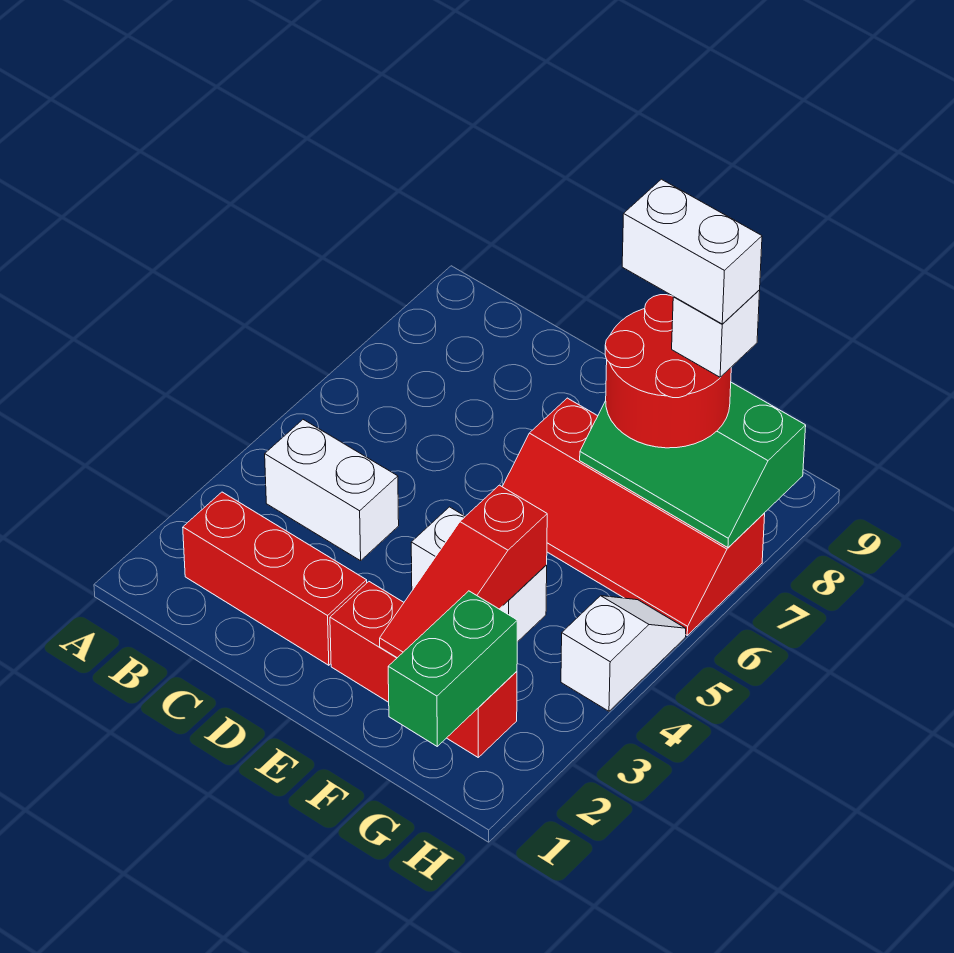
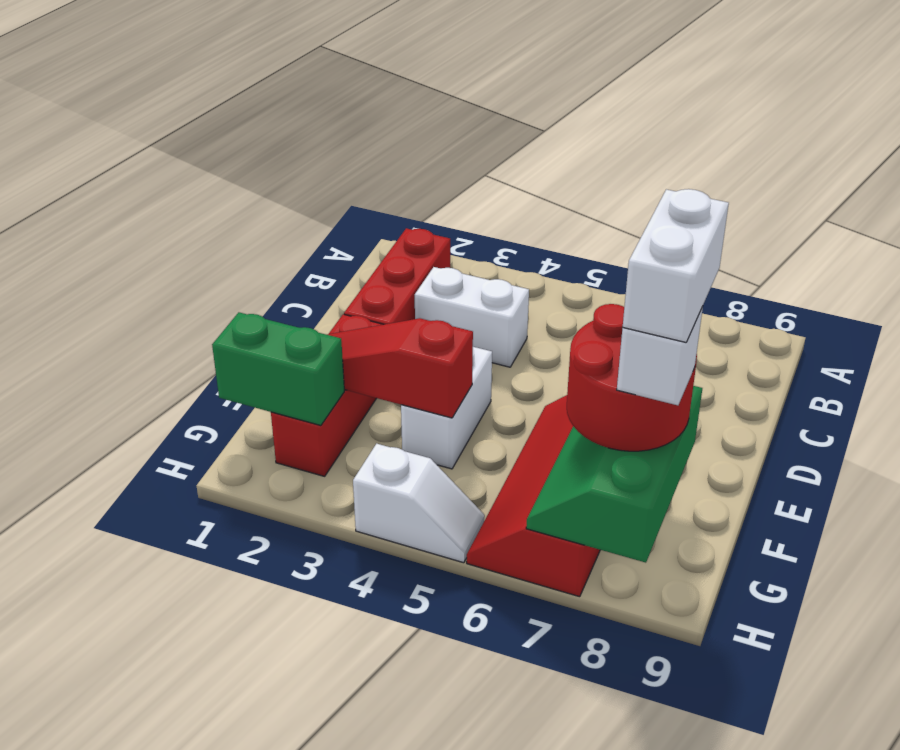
white 1x2 brick [265,420,399,561] -> white 1x2 brick turned to [415,267,529,367]

